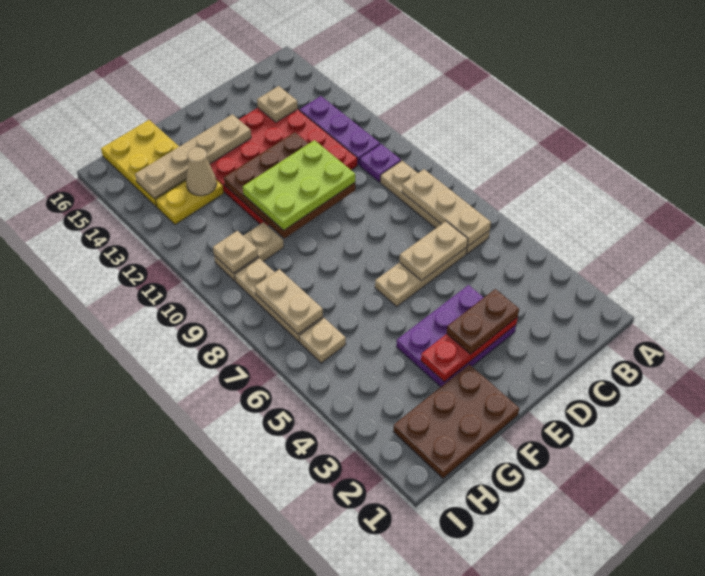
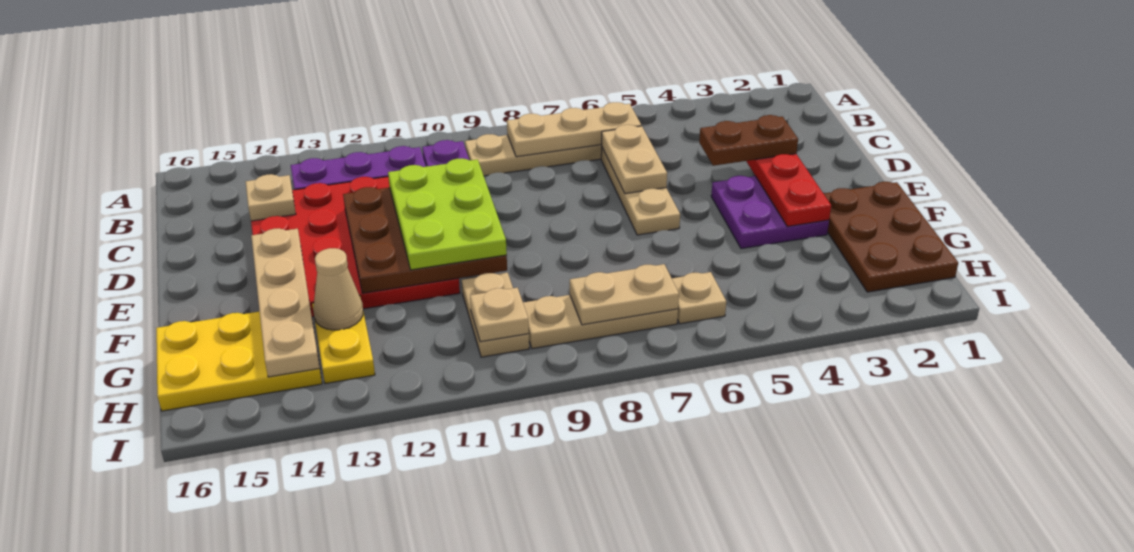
purple 2x3 plate [396,285,516,387] -> purple 2x2 plate [711,176,829,249]
brown 1x2 plate [447,289,519,354] -> brown 1x2 plate turned to [699,115,798,166]

